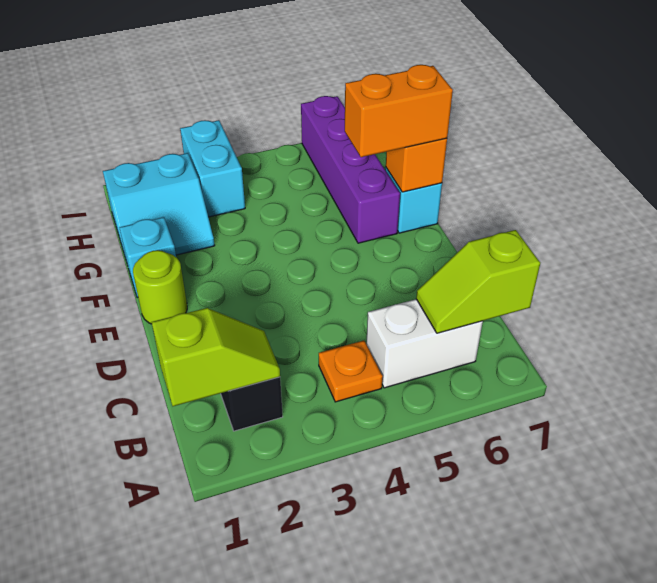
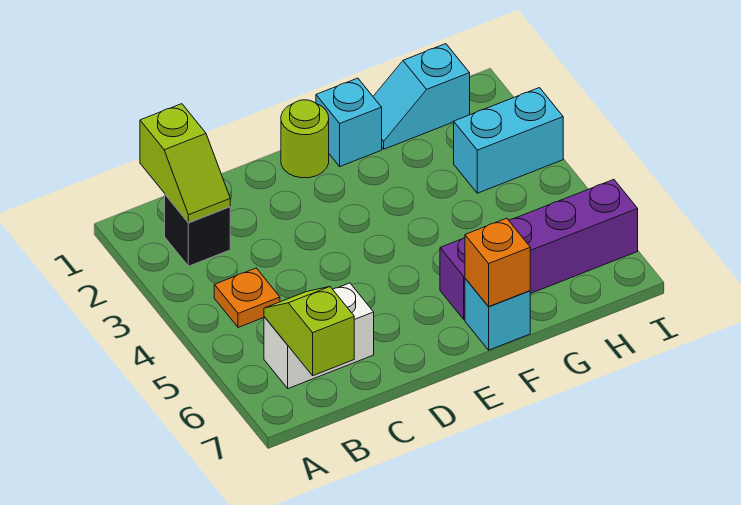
white 1x2 brick [366,299,483,388] -> white 1x2 brick turned to [264,283,374,389]
orange 1x2 brick [345,65,453,157] -> none
cyan 2x2 slope [103,153,215,262] -> cyan 1x2 slope [373,44,470,149]

